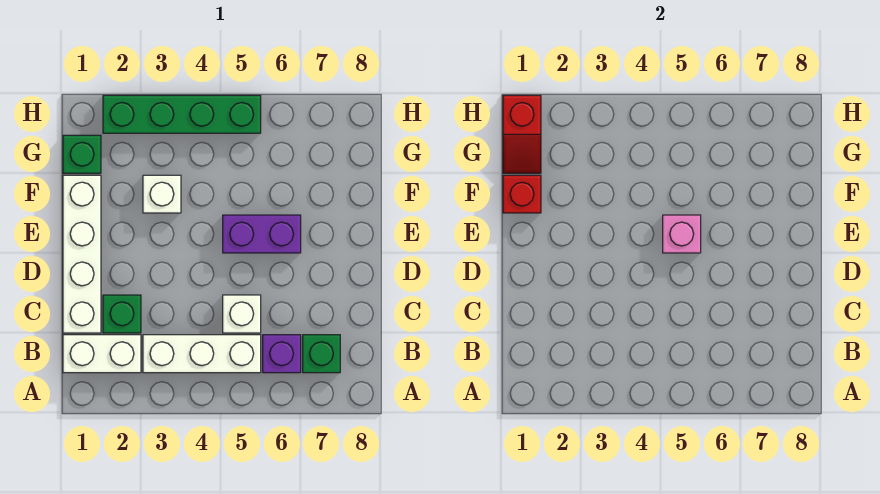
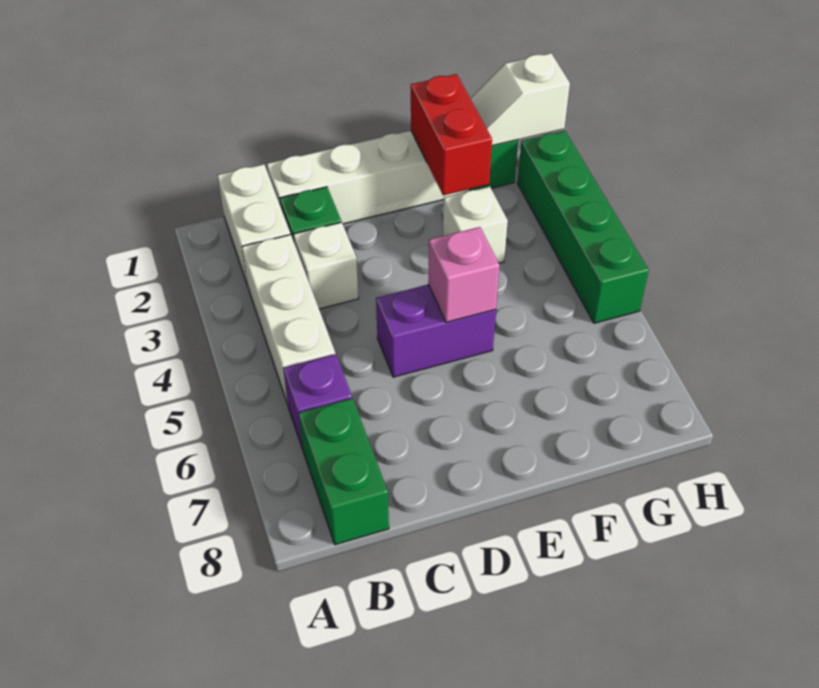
green 1x1 brick [303,335,340,373] -> green 1x2 brick [299,398,389,545]
white 1x1 brick [223,295,261,333] -> white 1x1 brick moved to [293,222,359,309]
purple 1x2 brick [223,215,301,253] -> purple 1x2 brick turned to [376,285,496,377]
red 1x1 brick [503,175,541,213] -> red 1x2 brick [411,74,492,195]
red 1x2 slope [503,95,541,173] -> white 1x2 slope [470,53,570,146]

